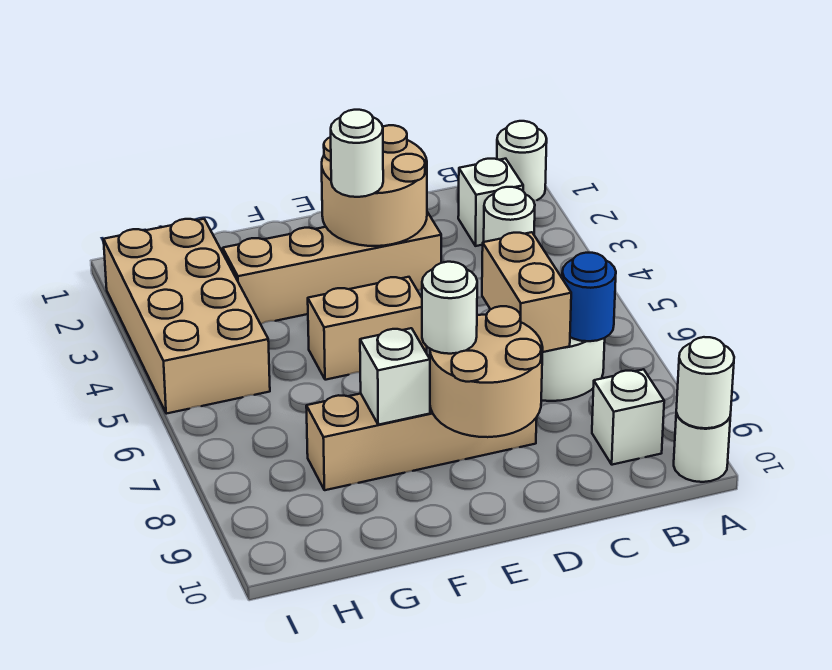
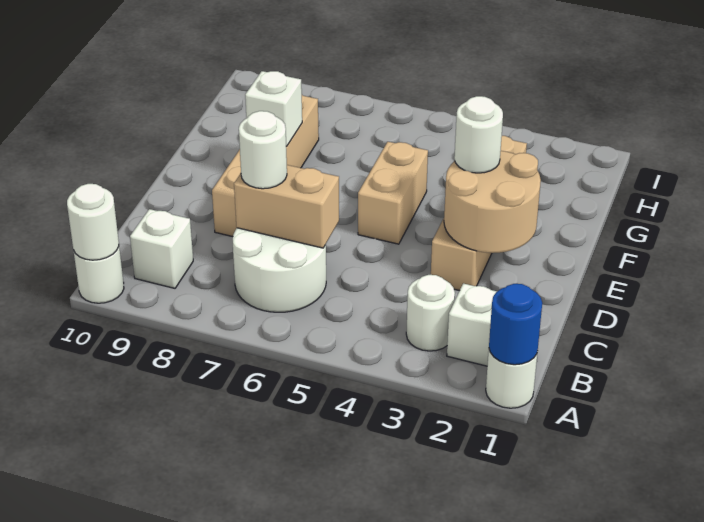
blue 1x1 round brick [562,253,616,341] -> blue 1x1 round brick moved to [489,284,542,365]
tan 2x2 round brick [430,306,543,437] -> none
white 1x1 round brick [422,262,477,354] -> white 1x1 round brick moved to [239,111,287,189]
tan 2x4 brick [104,219,270,414] -> none

